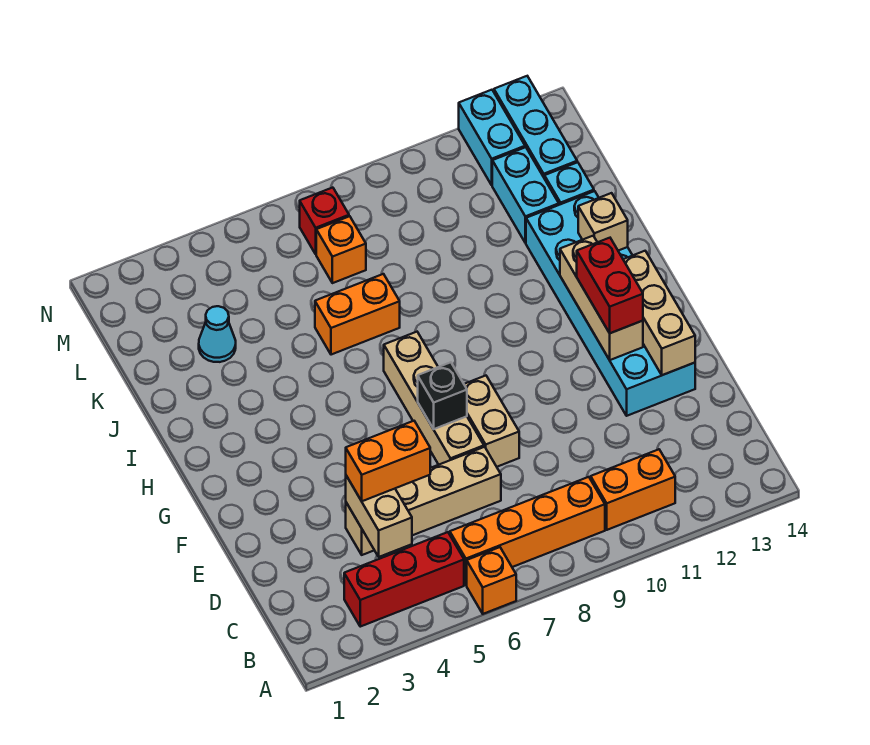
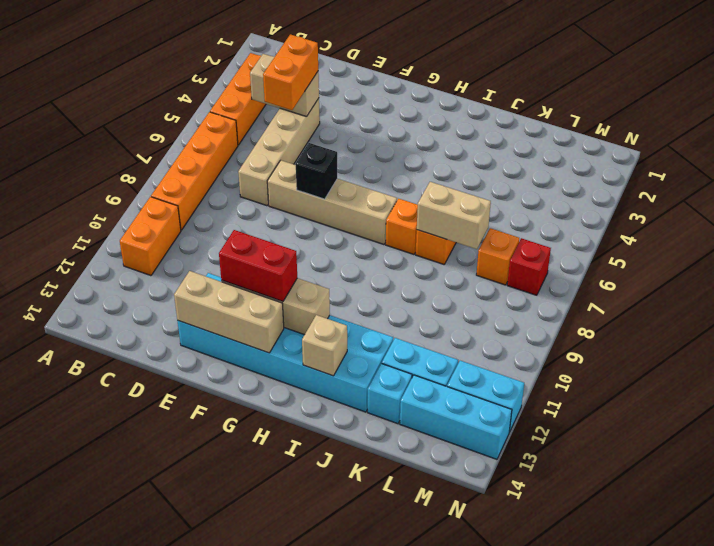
orange 1x1 brick [467,547,516,614] -> orange 1x1 brick moved to [386,199,418,254]
red 1x3 brick [344,532,464,627] -> orange 1x3 brick [210,53,266,145]
tan 1x2 brick [464,376,519,467] -> tan 1x2 brick moved to [417,182,491,249]
cyan 1x1 cone [199,306,236,362] -> none

